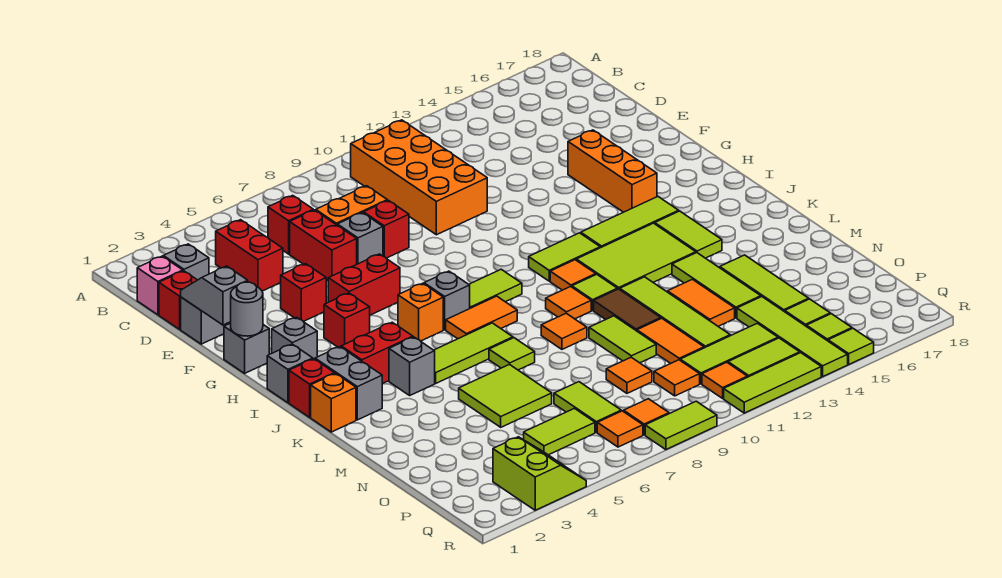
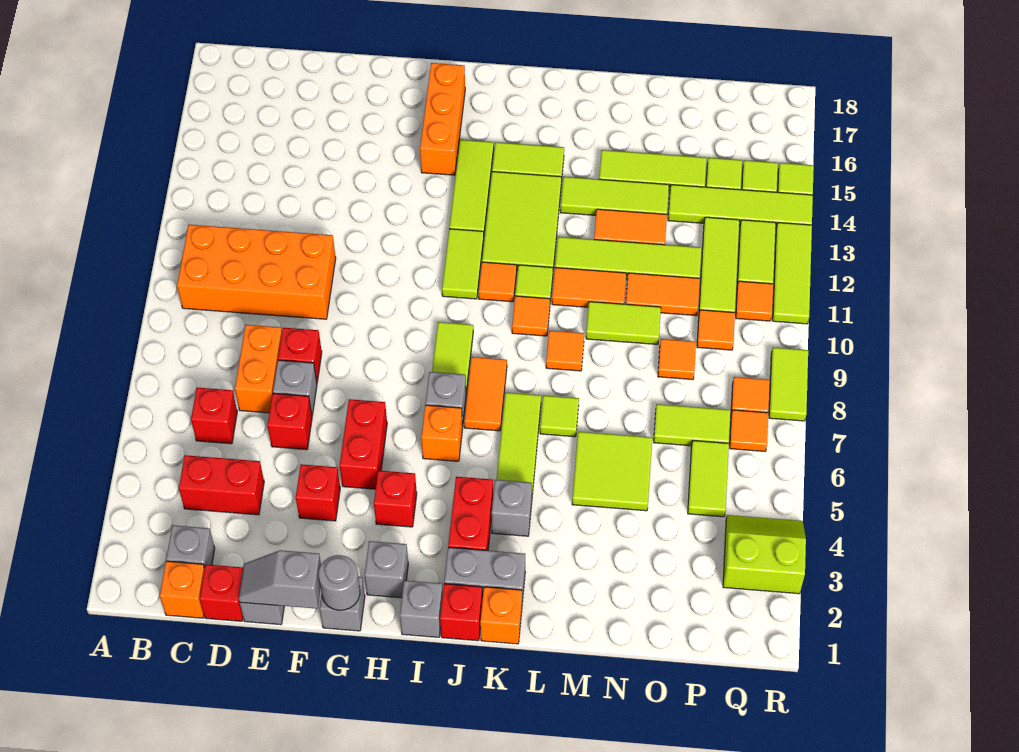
pink 1x1 brick [137,256,183,315] -> orange 1x1 brick [160,561,205,618]
red 1x2 brick [290,210,357,281] -> red 1x1 brick [268,393,312,450]
orange 1x3 brick [568,130,657,212] -> orange 1x3 brick turned to [420,63,465,175]
brown 1x2 tile [594,289,661,331] -> orange 1x2 tile [552,268,626,307]

